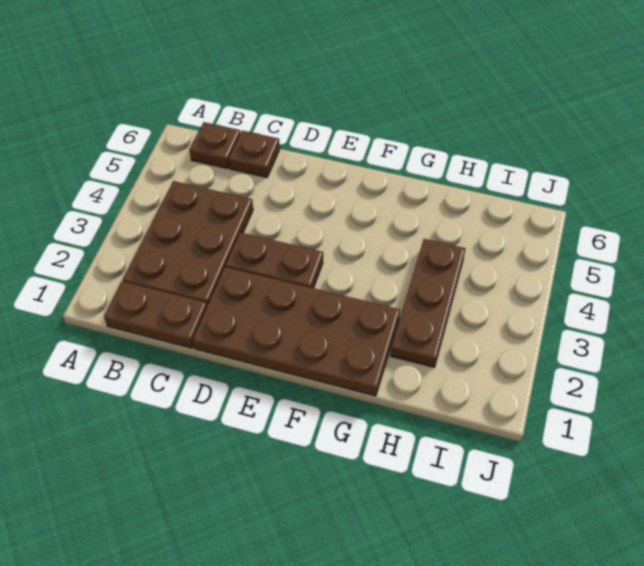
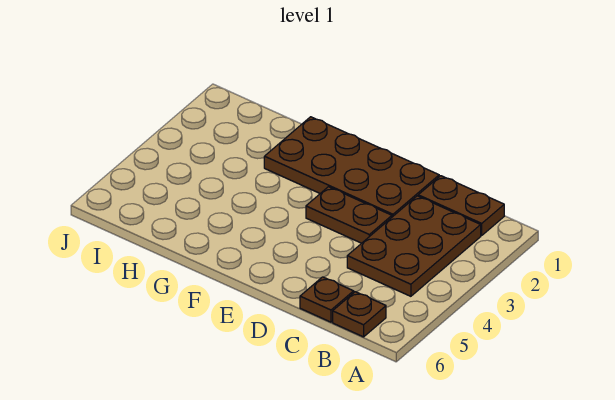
brown 1x3 plate [390,239,466,367] -> none

